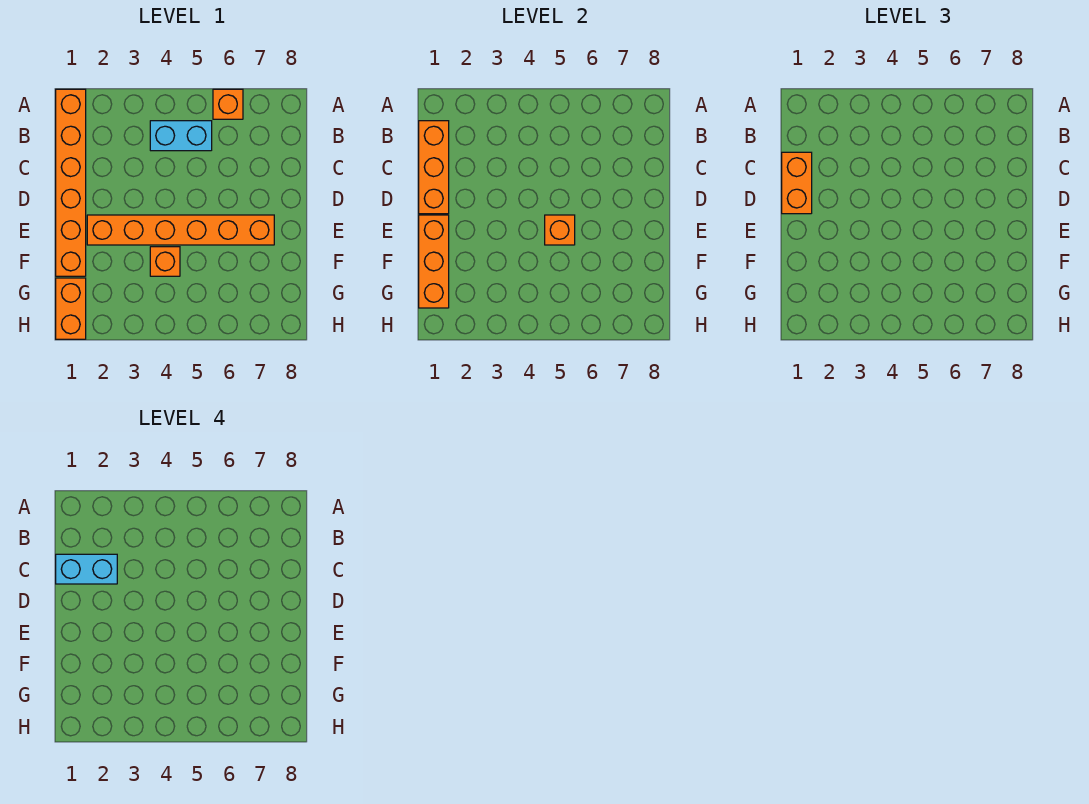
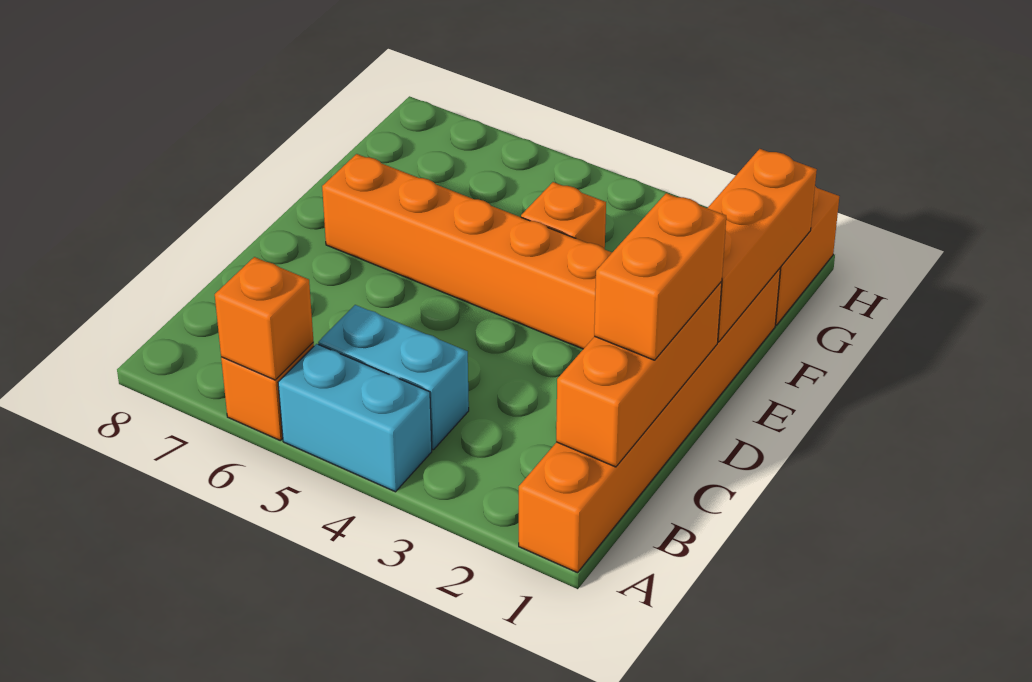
cyan 1x2 brick [56,554,117,584] -> cyan 1x2 brick moved to [278,344,432,492]
orange 1x1 brick [545,215,575,245] -> orange 1x1 brick moved to [215,257,314,380]

